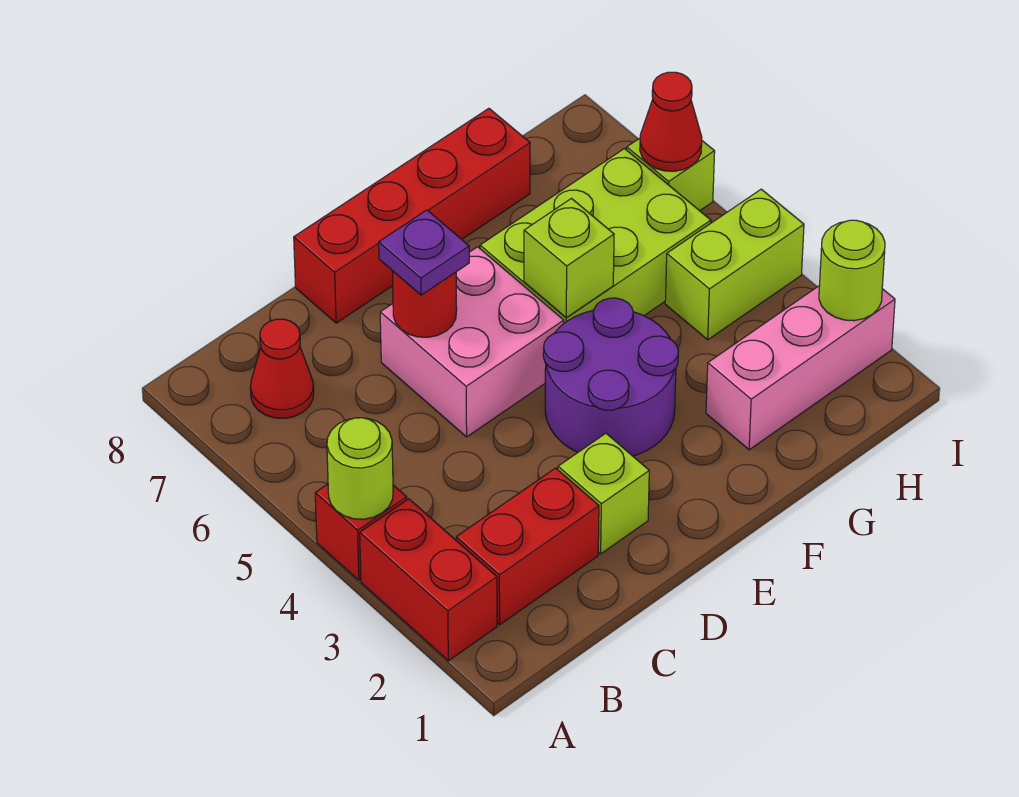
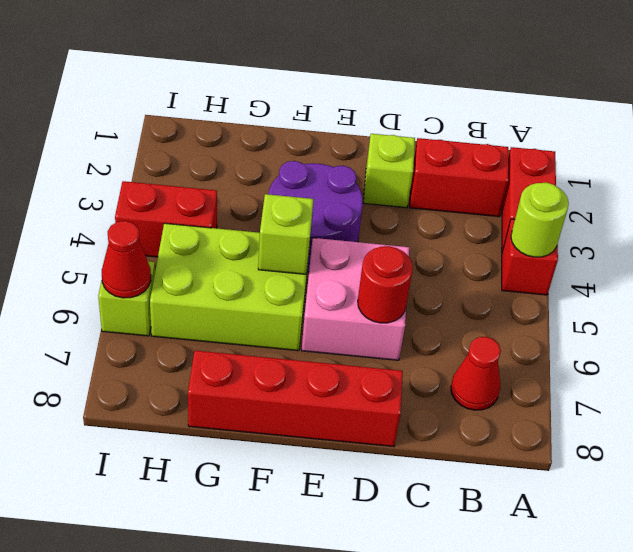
purple 1x1 plate [379,210,469,295] -> none
pink 1x3 brick [706,285,895,450] -> none
lime 1x2 brick [665,189,804,340] -> red 1x2 brick [115,181,217,257]
lime 1x1 round brick [819,220,885,321] -> none

